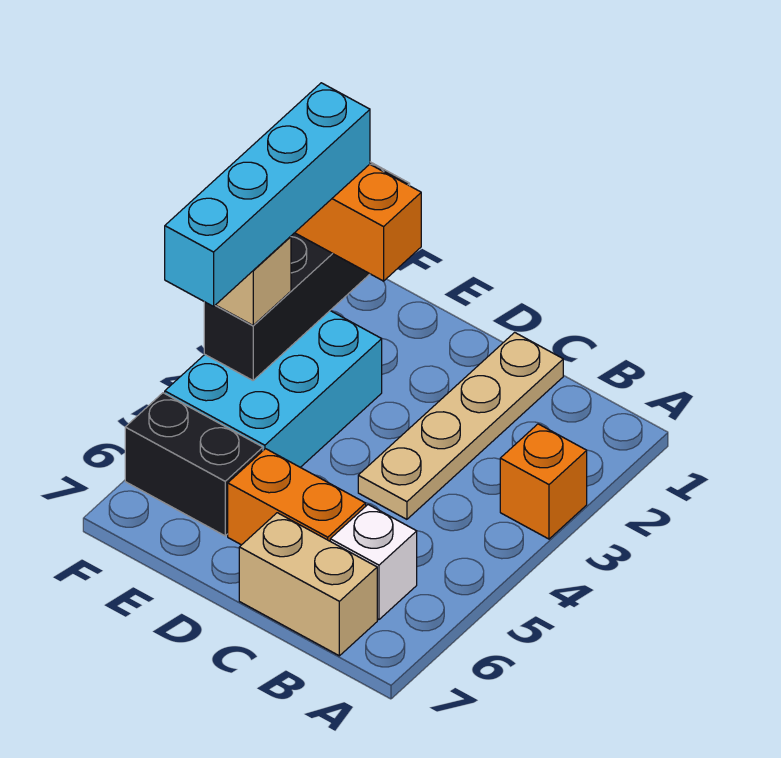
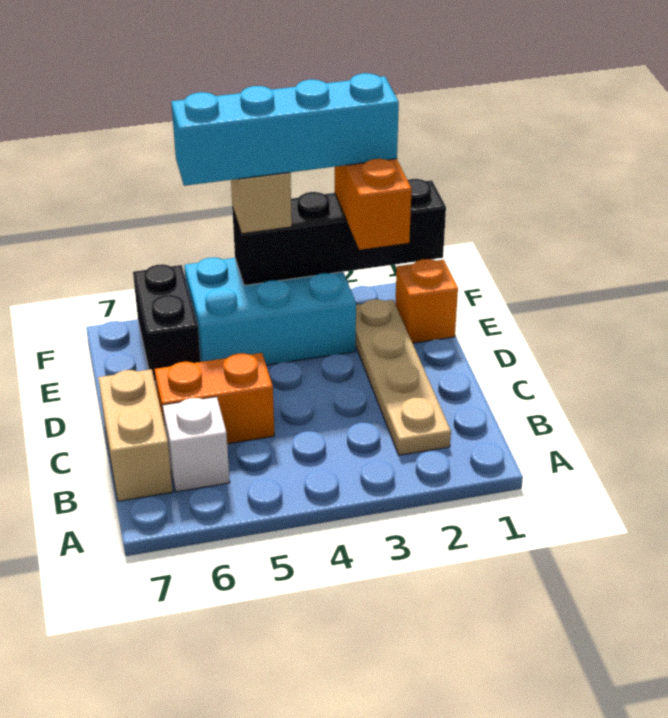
orange 1x1 brick [500,424,587,539] -> orange 1x1 brick moved to [395,259,458,343]
tan 1x4 plate [358,332,563,519] -> tan 1x4 plate turned to [356,299,451,455]
orange 1x2 brick [228,449,366,545] -> orange 1x2 brick turned to [155,353,274,444]

